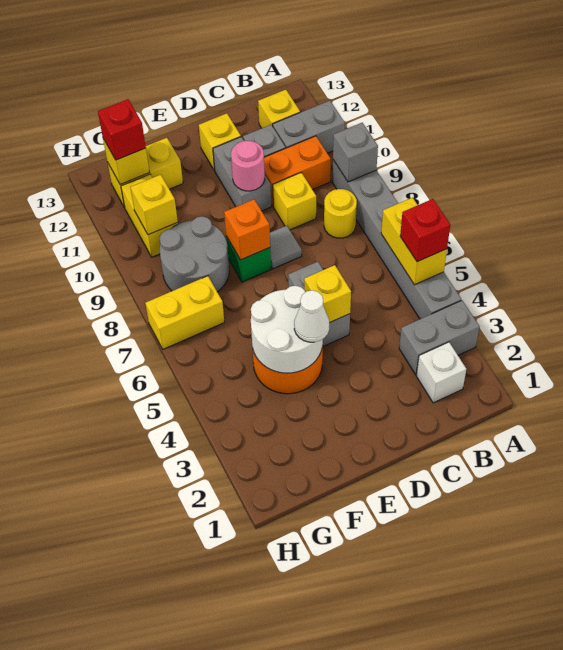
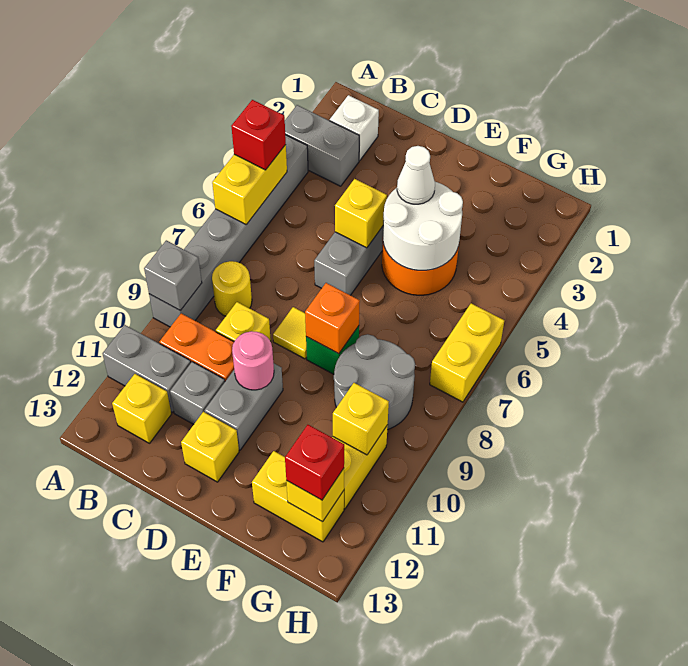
grey 1x1 tile [270,226,302,269] -> yellow 1x1 tile [273,307,307,359]
yellow 1x2 brick [145,276,224,349] -> yellow 1x2 brick turned to [430,303,504,402]

